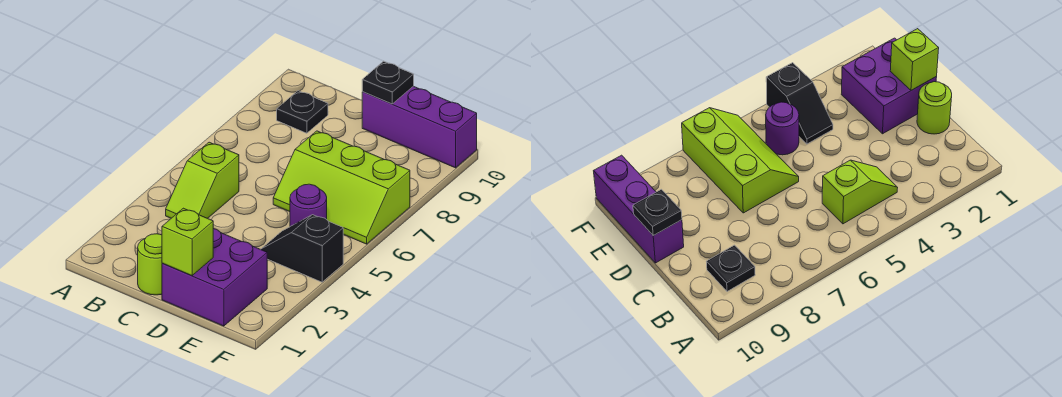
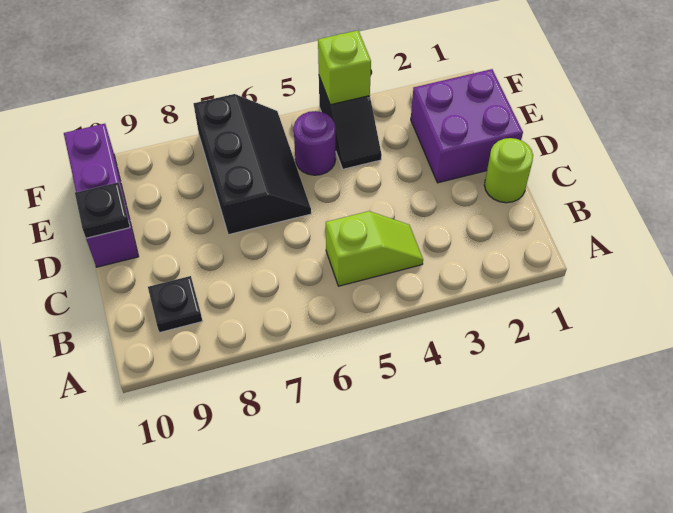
lime 1x1 brick [162,208,213,275] -> lime 1x1 brick moved to [318,30,371,105]
lime 2x3 slope [273,131,410,244] -> black 2x3 slope [194,94,311,235]

